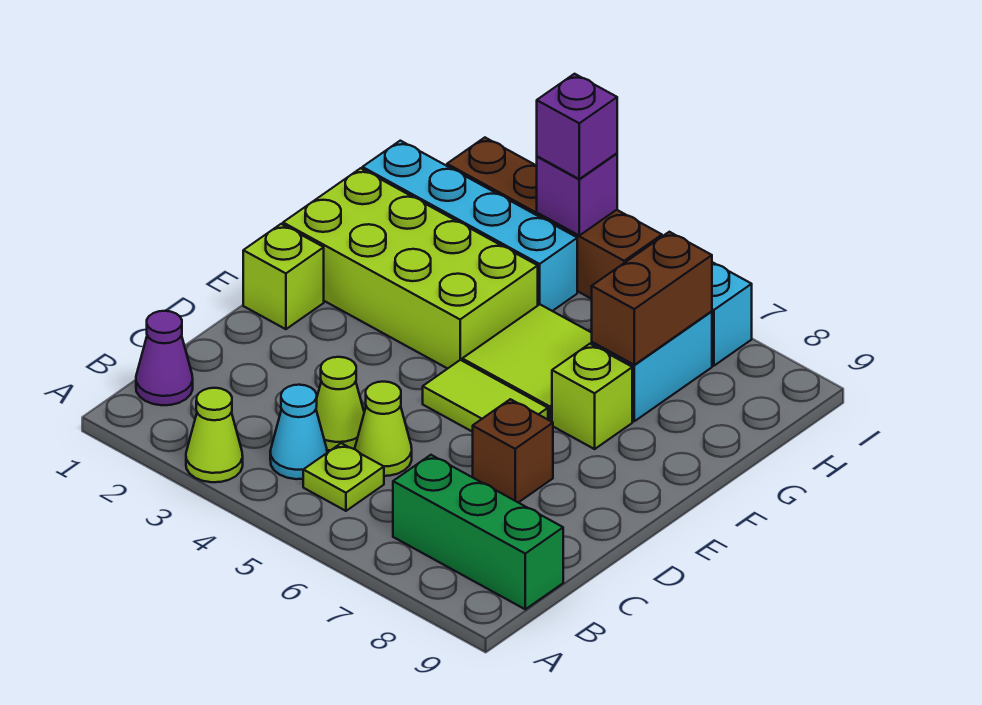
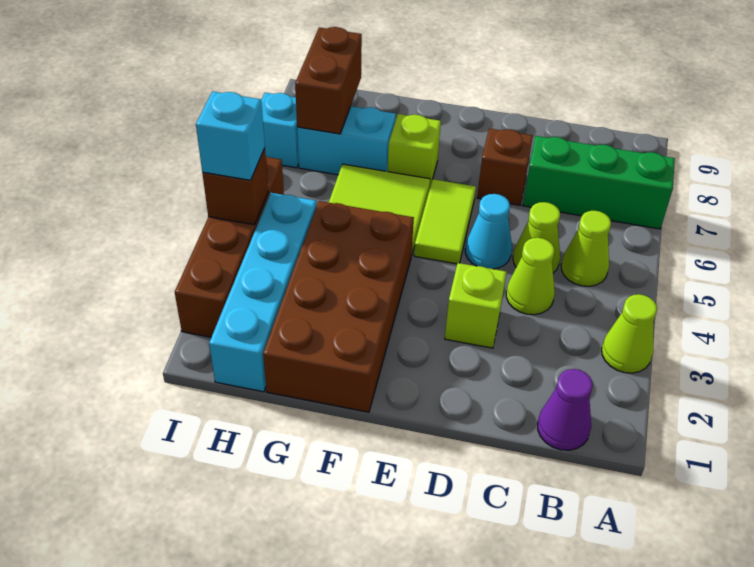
cyan 1x1 cone [270,385,327,479] -> cyan 1x1 cone moved to [465,194,512,269]
lime 1x1 plate [303,443,384,511] -> lime 1x1 cone [561,211,611,286]
green 1x3 brick [393,455,563,609] -> green 1x3 brick turned to [523,136,675,229]
lime 1x1 brick [243,224,324,329] -> lime 1x1 brick moved to [445,263,507,348]
lime 2x4 brick [283,168,538,369] -> brown 2x4 brick [263,201,414,412]
brown 1x2 brick [592,232,712,365] -> brown 1x2 brick turned to [295,27,362,134]
purple 1x1 brick [537,153,617,235] -> brown 1x1 brick [202,148,268,225]
purple 1x1 brick [537,74,617,179] -> cyan 1x1 brick [196,91,265,180]

